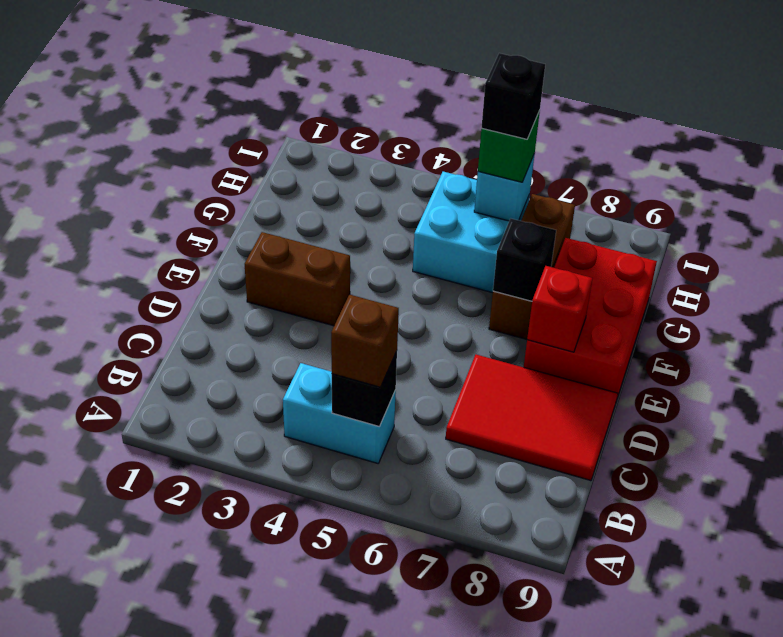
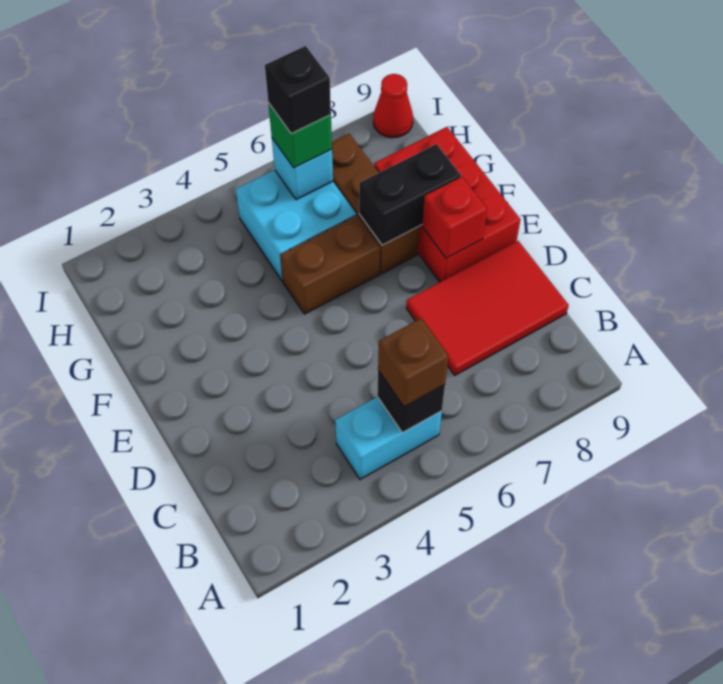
brown 1x2 brick [245,232,350,326] -> brown 1x2 brick moved to [280,215,380,314]
black 1x1 brick [493,219,556,301] -> black 1x2 brick [359,144,461,245]
none -> red 1x1 cone [373,74,413,138]

